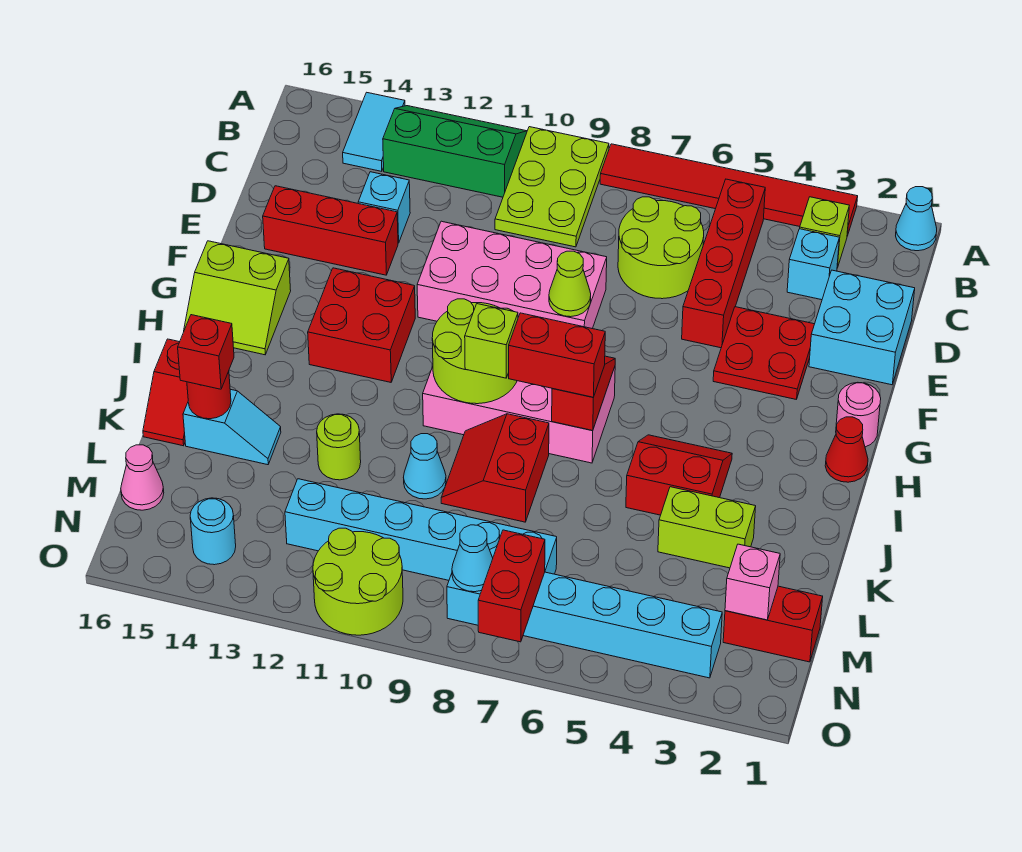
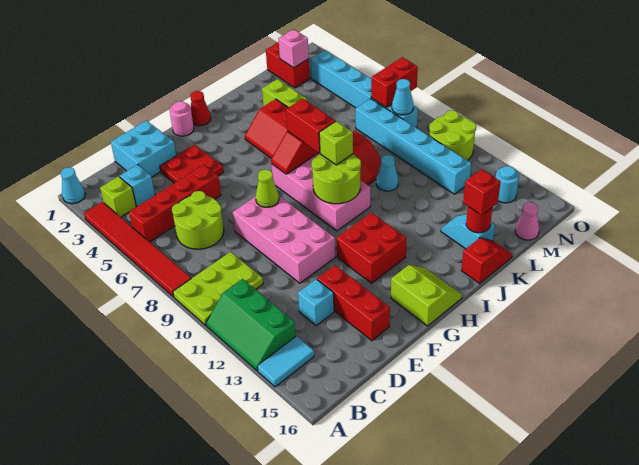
lime 1x1 round brick [317,414,361,480] -> none

